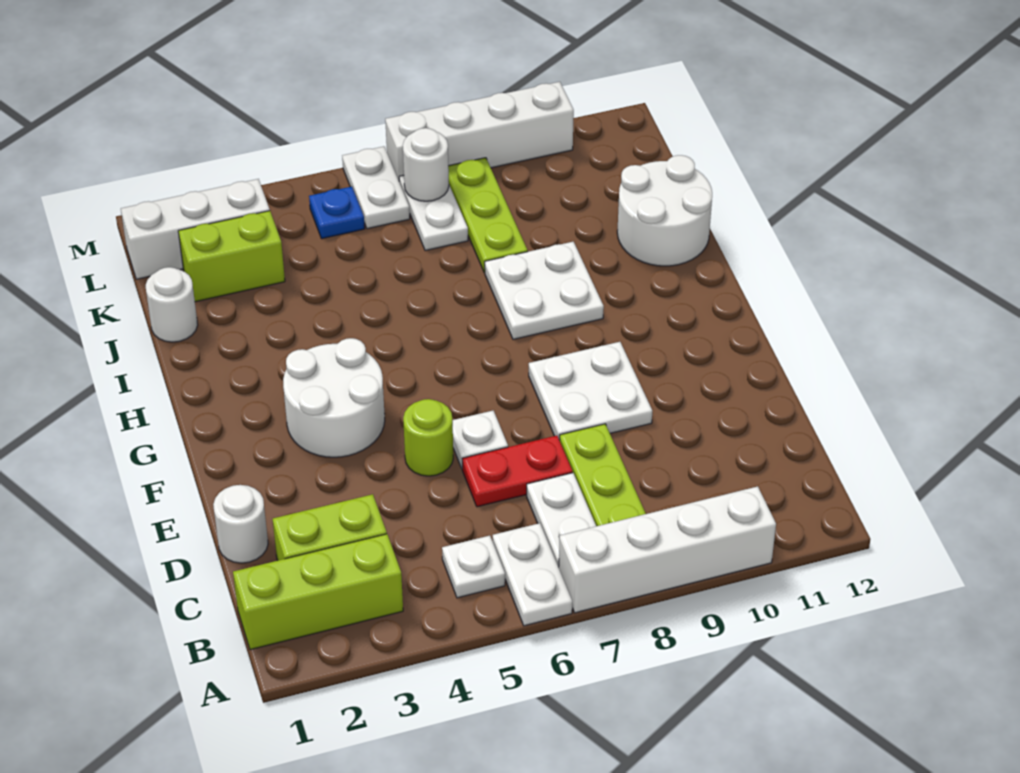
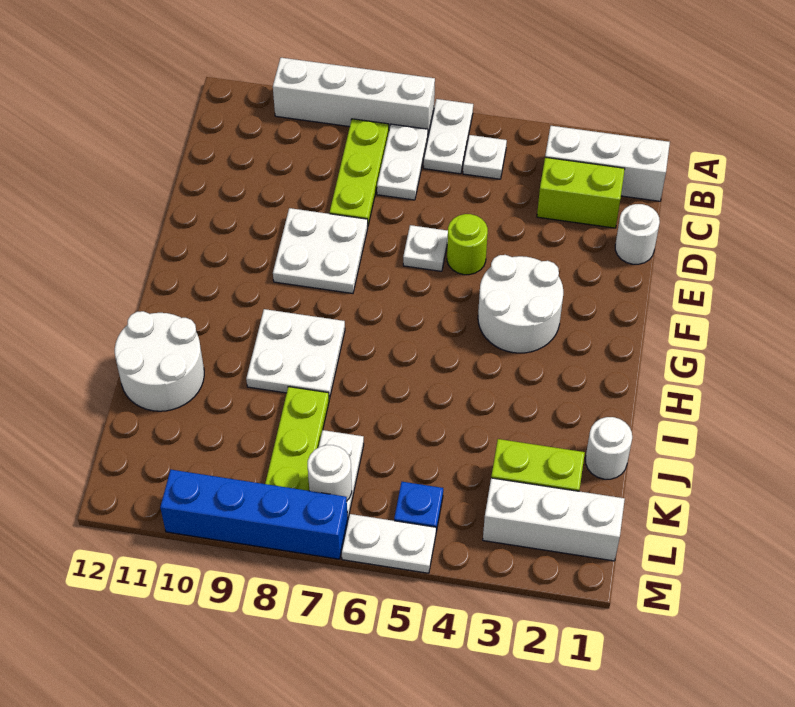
lime 1x3 brick [233,534,403,650] -> white 1x3 brick [545,126,670,201]
red 1x2 plate [462,436,573,507] -> none
white 1x2 plate [342,146,410,229] -> white 1x2 plate turned to [341,514,436,573]
white 1x4 brick [385,82,574,180] -> blue 1x4 brick [160,470,348,559]

